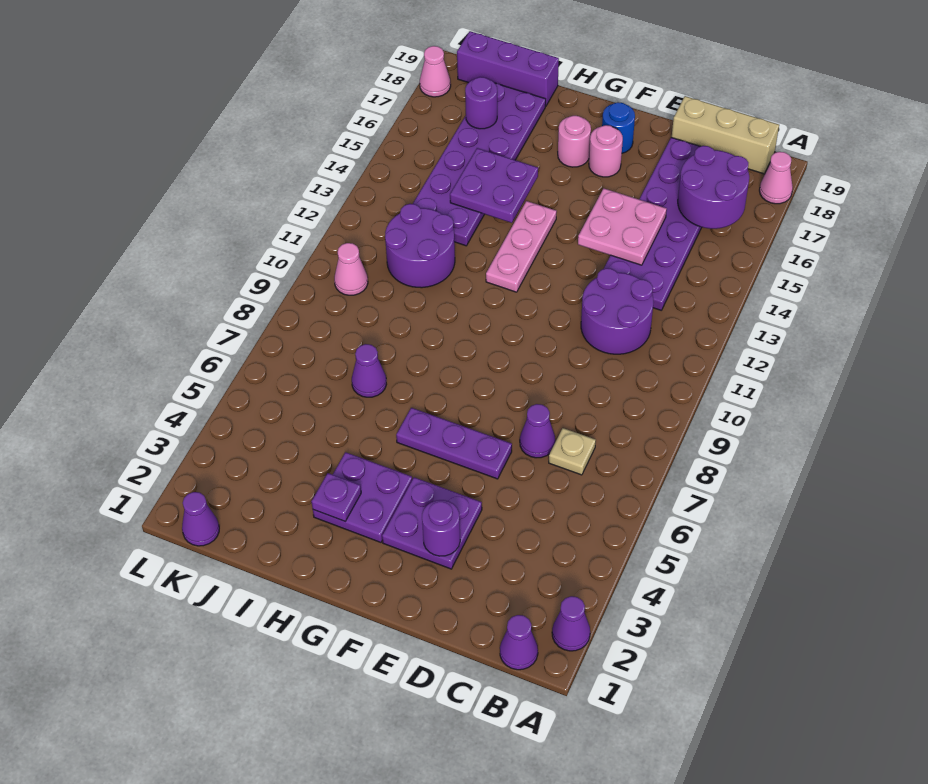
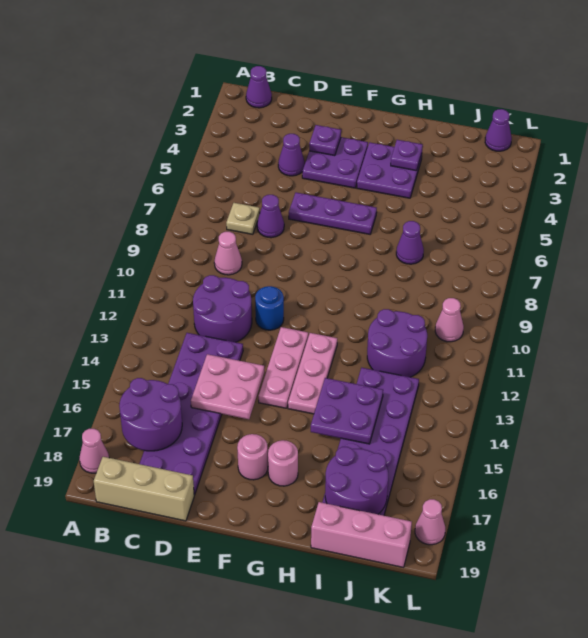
purple 1x1 cone [552,596,590,651] -> purple 1x1 cone moved to [278,134,305,176]
none -> pink 1x1 cone [214,232,242,275]
purple 1x1 round brick [422,500,460,556] -> purple 1x1 plate [309,125,341,156]
none -> pink 1x3 plate [259,327,308,408]
blue 1x1 round brick [602,102,635,153] -> blue 1x1 round brick moved to [255,286,284,330]
purple 1x3 brick [457,31,559,106] -> pink 1x3 brick [311,502,412,567]
purple 1x1 round brick [465,77,497,129] -> purple 2x2 round brick [325,447,388,514]

